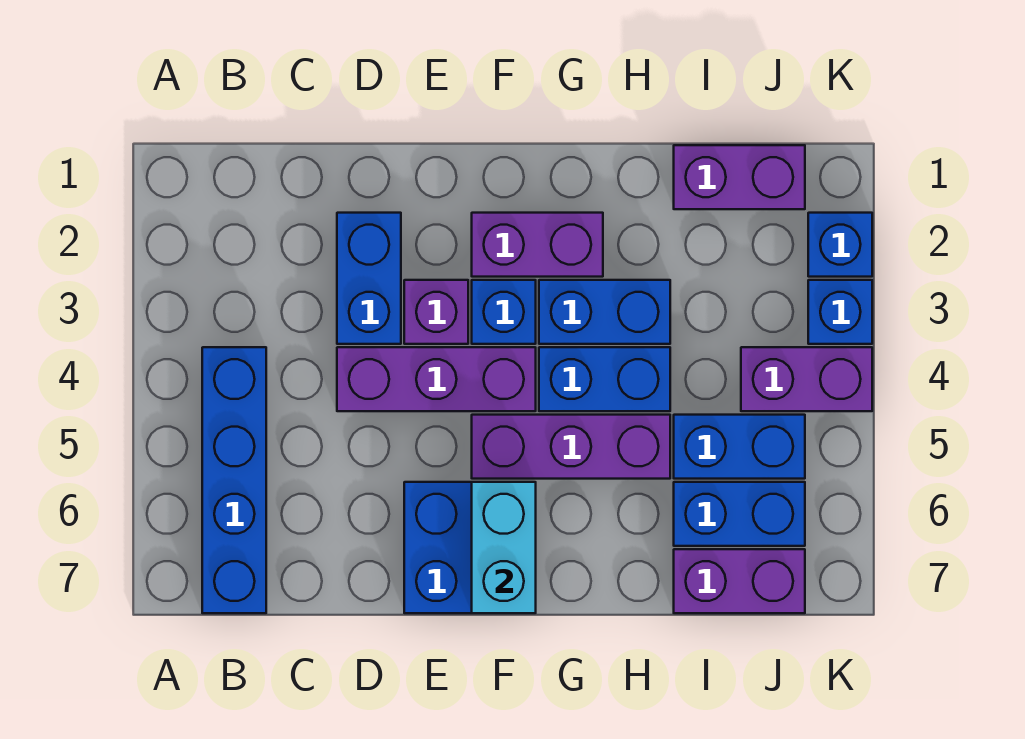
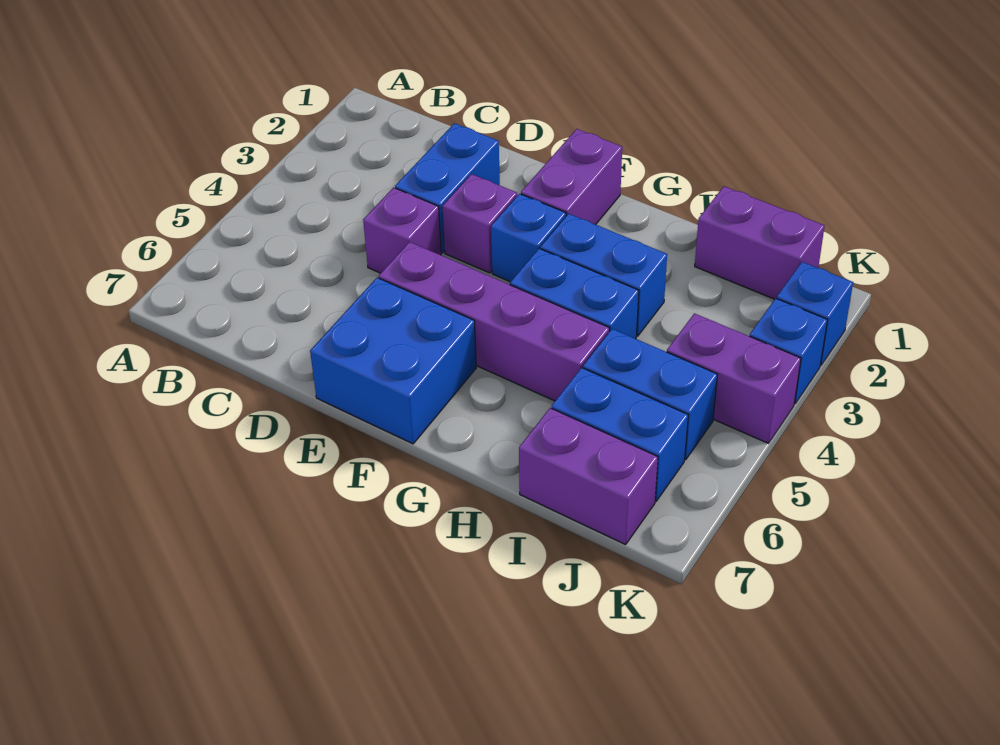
blue 1x4 brick [202,347,266,613] -> none
purple 1x3 brick [337,347,536,411] -> purple 1x1 brick [363,188,441,273]
purple 1x2 brick [472,213,603,277] -> purple 1x2 brick turned to [521,129,622,225]
purple 1x3 brick [472,415,670,479] -> purple 1x4 brick [379,242,609,401]
cyan 1x2 brick [472,482,536,613] -> none

